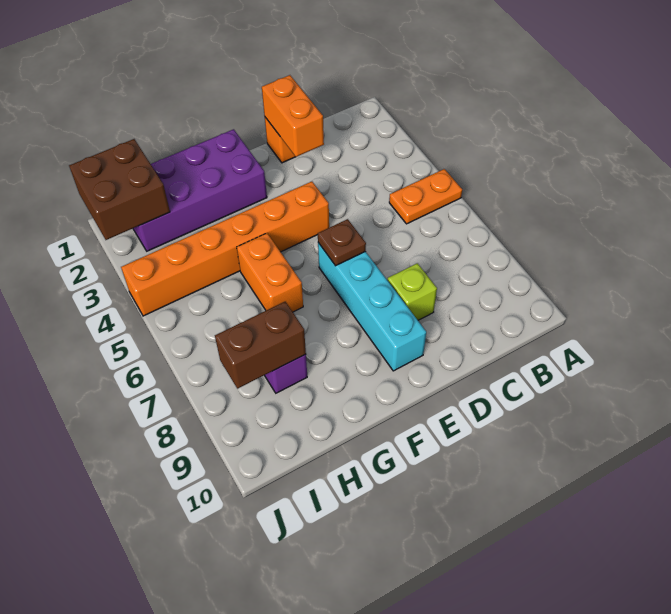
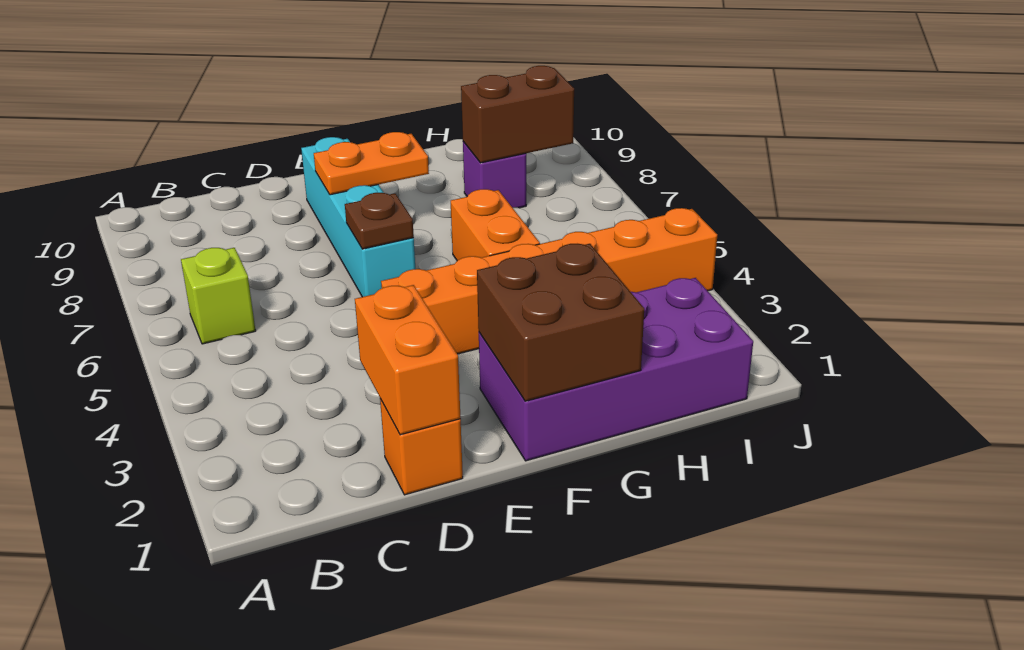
orange 1x2 plate [389,169,462,224] -> orange 1x2 plate moved to [314,132,429,195]
lime 1x1 brick [387,263,437,320] -> lime 1x1 brick moved to [181,248,256,344]
brown 2x2 brick [69,139,170,240] -> brown 2x2 brick moved to [477,244,644,401]

